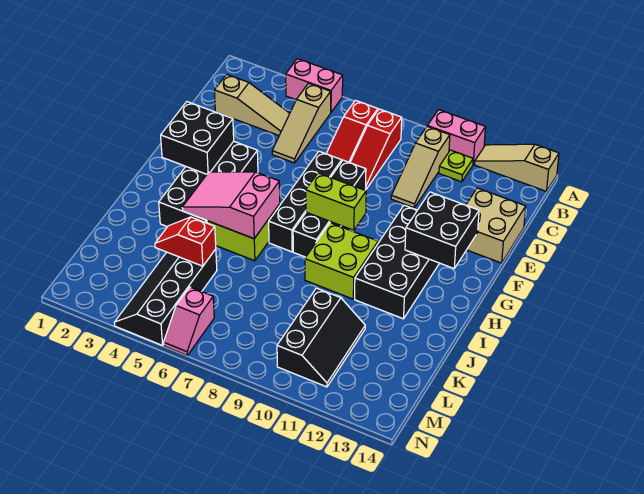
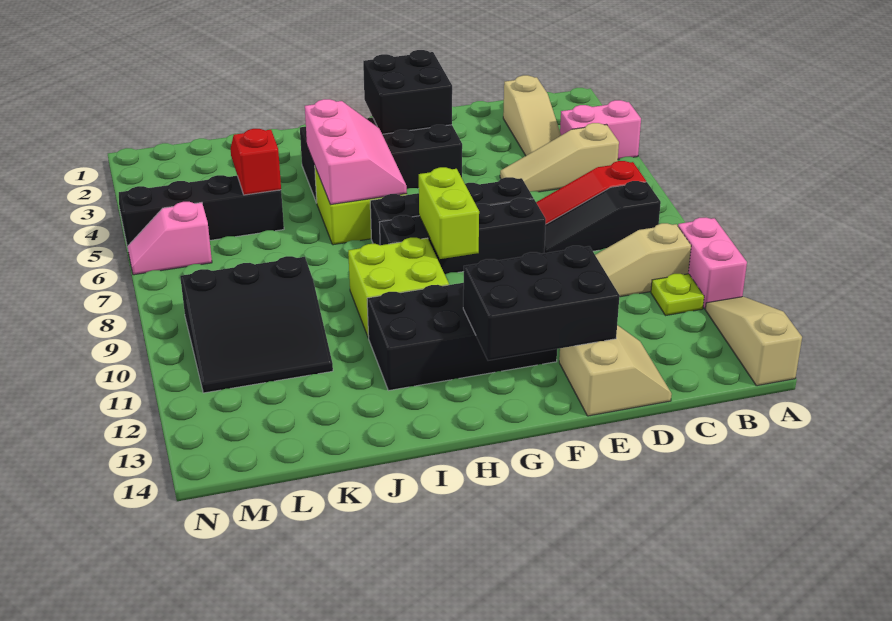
pink 1x2 brick [286,59,343,112] -> pink 1x2 brick turned to [560,100,641,159]
red 1x3 slope [350,109,402,189] -> black 1x3 slope [544,181,661,253]
tan 2x2 brick [466,188,526,263] -> tan 2x2 slope [559,325,672,416]
black 2x2 brick [405,192,479,268] -> black 2x3 brick [463,246,620,361]
pink 2x3 slope [182,172,280,239] -> pink 2x3 slope turned to [305,99,407,205]
black 2x3 slope [277,288,365,387] -> black 3x3 slope [180,256,333,393]

